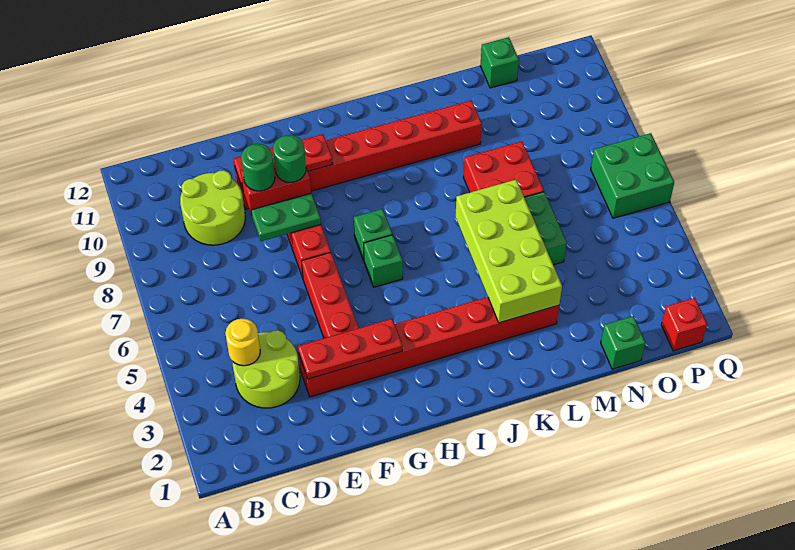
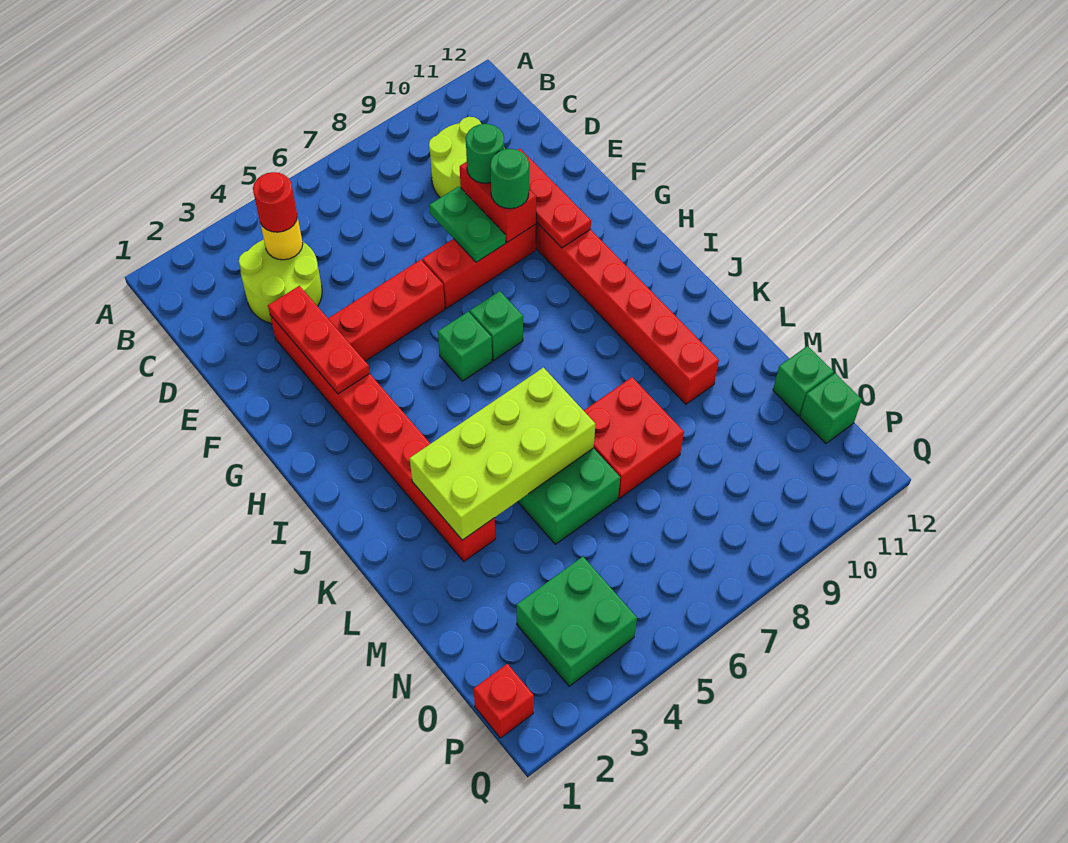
none -> red 1x1 round brick [253,172,297,232]
green 1x1 brick [601,316,645,369] -> green 1x1 brick moved to [800,373,862,444]
green 2x2 brick [591,133,674,218] -> green 2x2 brick moved to [517,556,637,686]

